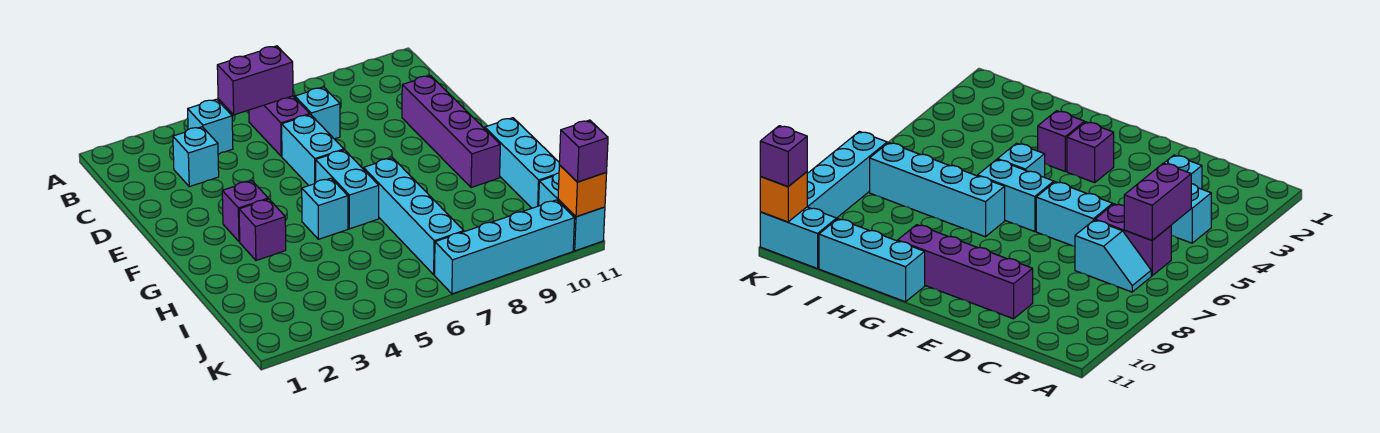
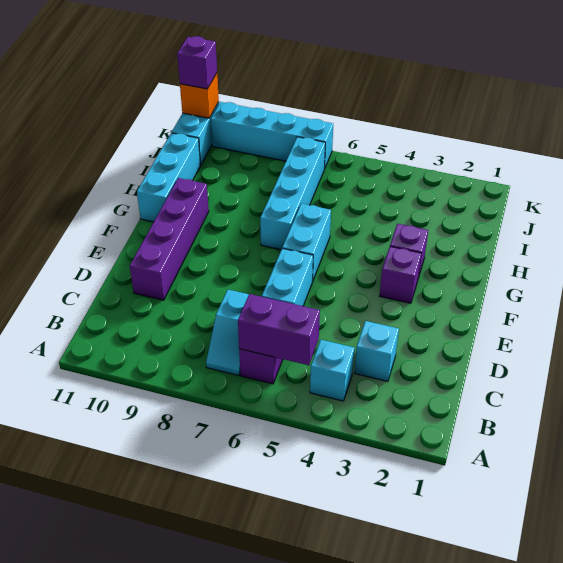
cyan 1x1 brick [302,178,348,239] -> none

